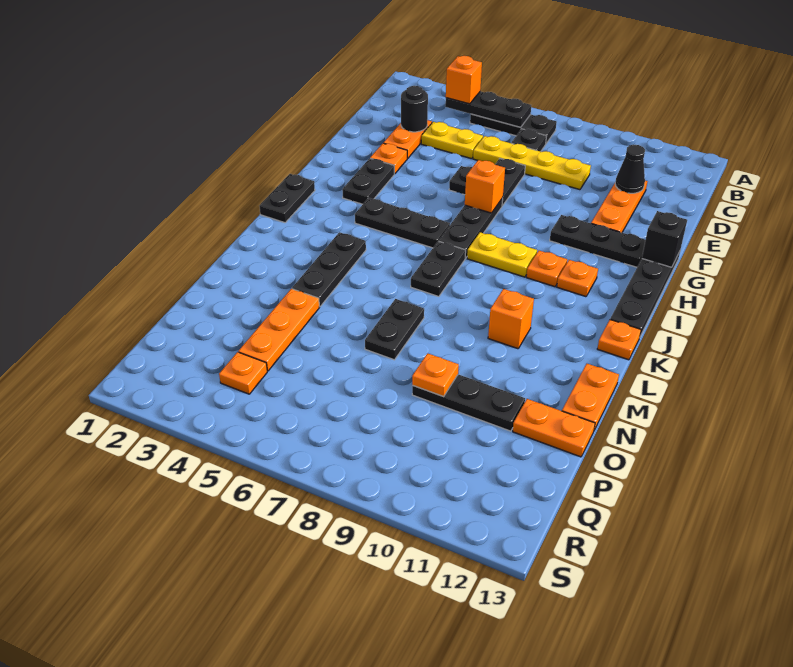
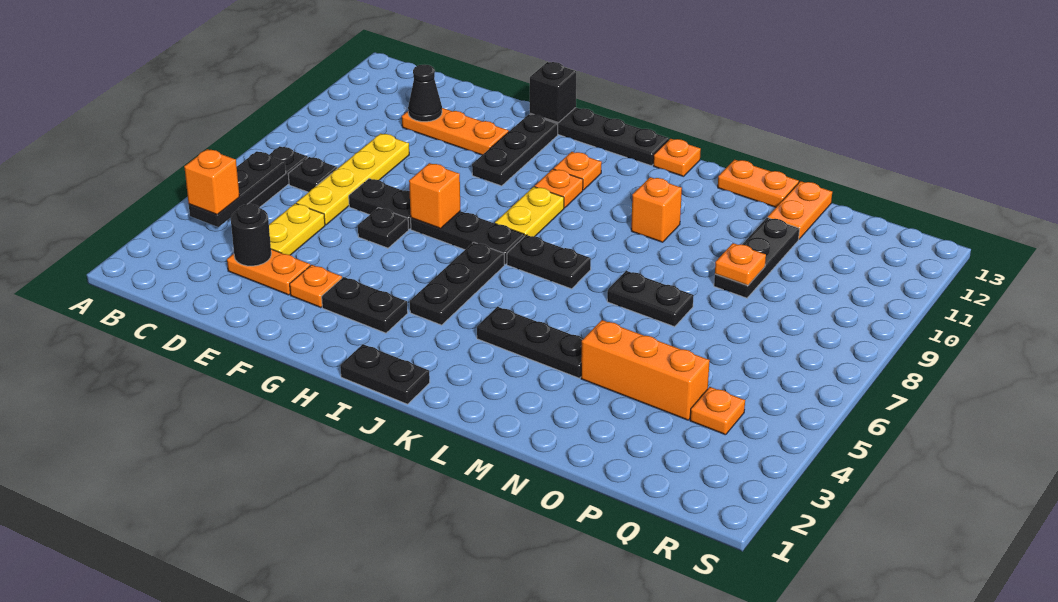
orange 1x3 plate [238,289,319,371] -> orange 1x3 brick [581,320,710,420]

